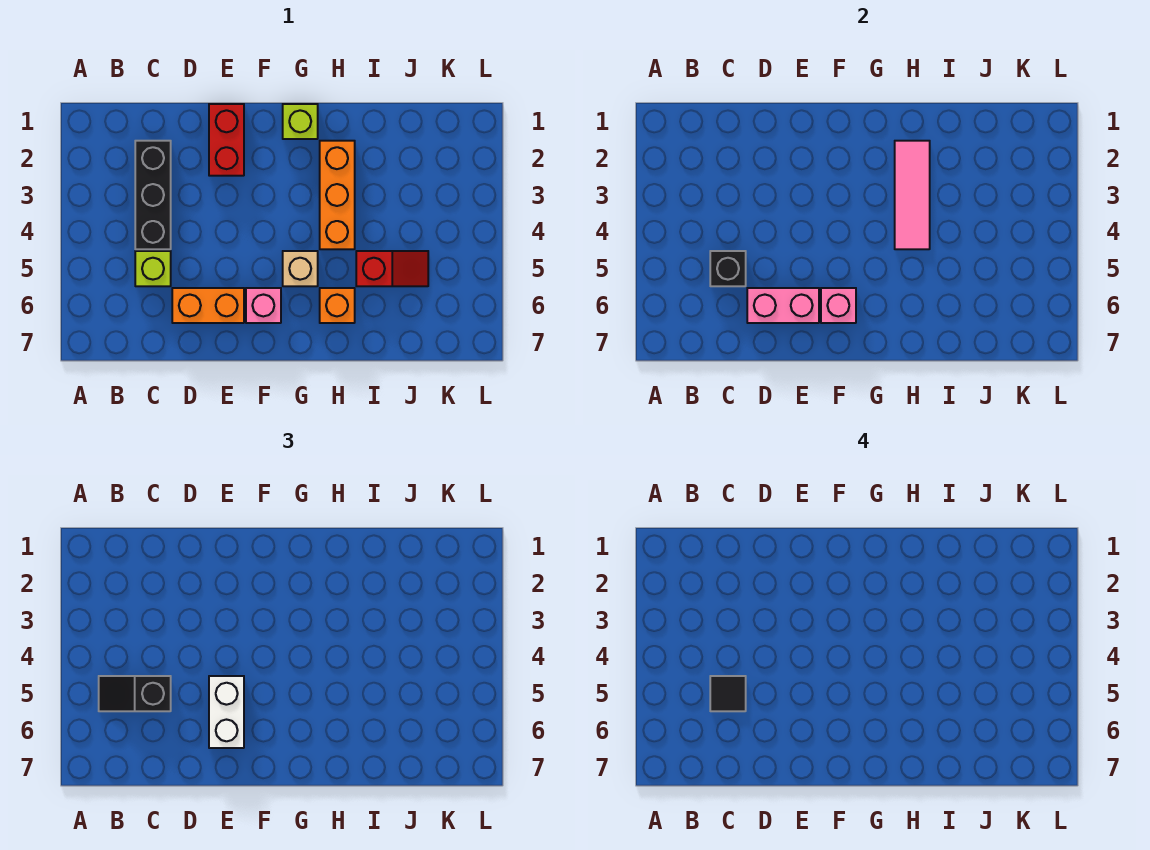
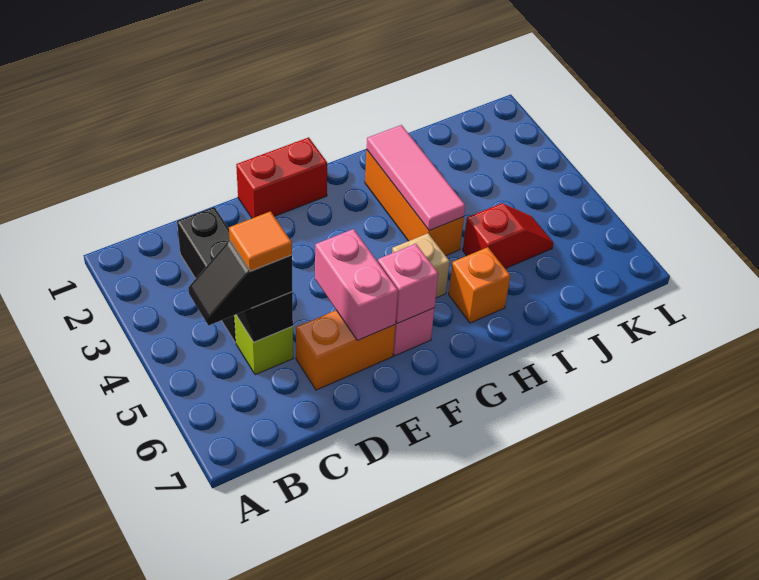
black 1x1 tile [710,676,746,711] -> orange 1x1 tile [229,211,292,271]
pink 1x2 brick [747,288,819,323] -> pink 1x2 brick turned to [315,229,398,341]
red 1x2 brick [209,104,244,176] -> red 1x2 brick turned to [236,137,327,218]
white 1x2 brick [209,676,244,748] -> none
lime 1x1 brick [283,104,318,139] -> none

